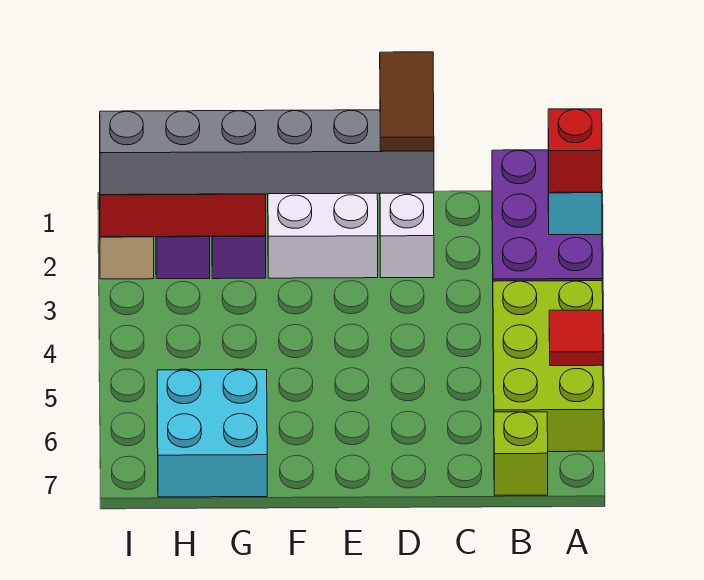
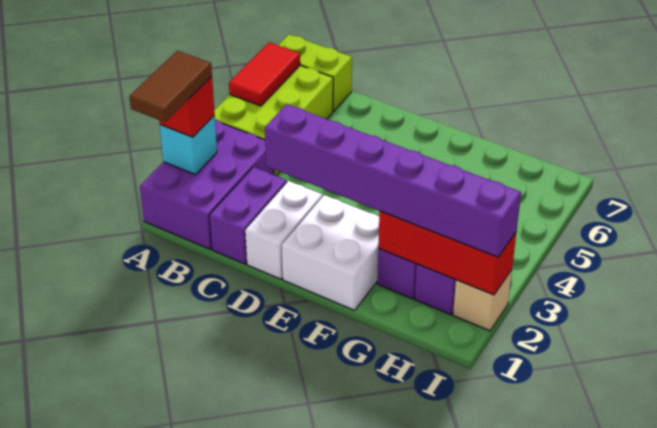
red 1x1 tile [549,310,603,366] -> red 1x2 tile [229,42,300,106]
lime 1x1 brick [494,412,548,495] -> lime 1x2 brick [278,35,352,111]
none -> purple 1x2 brick [209,167,287,264]
brown 1x2 tile [380,52,434,151] -> brown 1x2 tile moved to [129,51,212,122]
grey 1x6 brick [100,110,434,195] -> purple 1x6 brick [265,104,521,257]
cyan 2x2 brick [157,370,267,497] -> none

